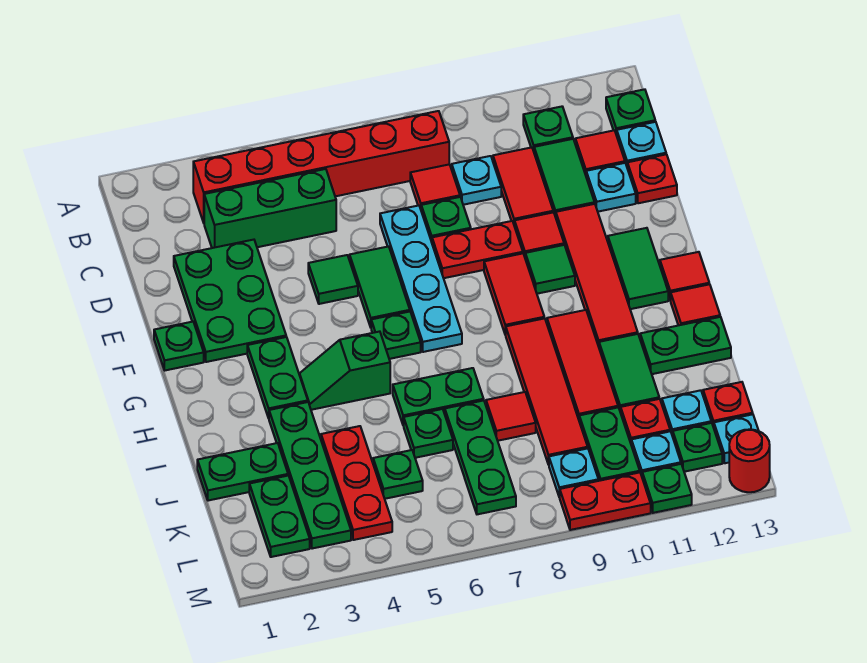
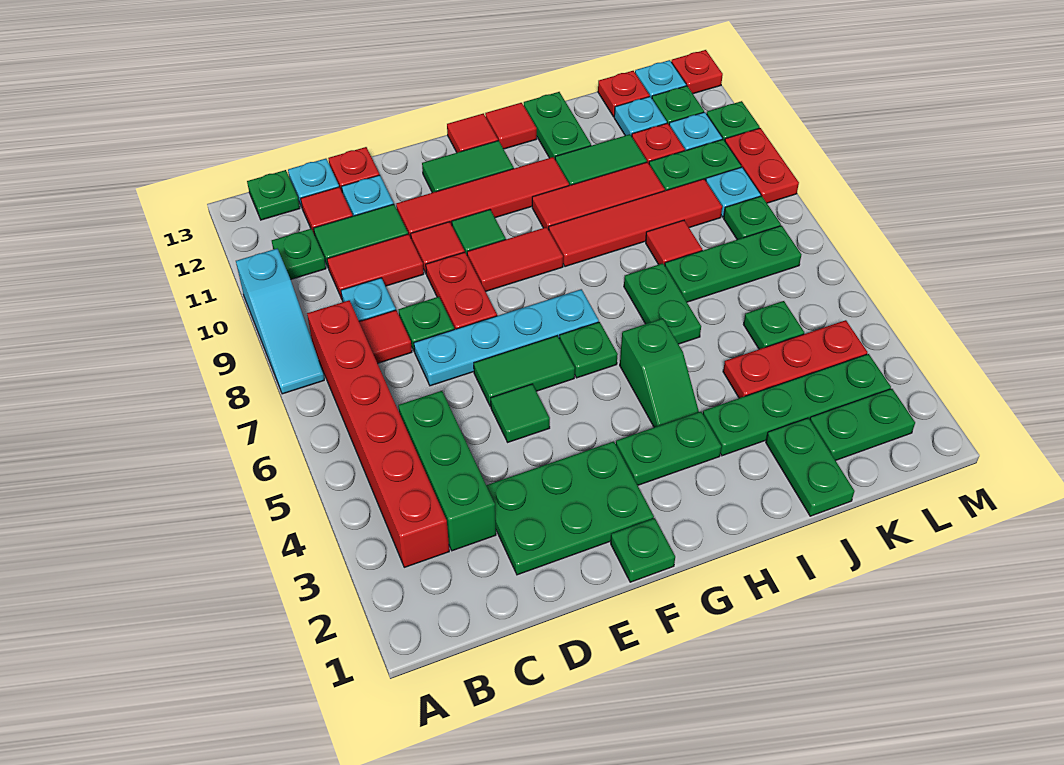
none -> cyan 1x3 slope [236,249,324,394]
green 1x1 plate [404,409,453,458] -> green 1x1 plate moved to [724,196,781,240]
red 1x1 round brick [729,429,770,492] -> red 1x1 plate [671,50,723,94]

